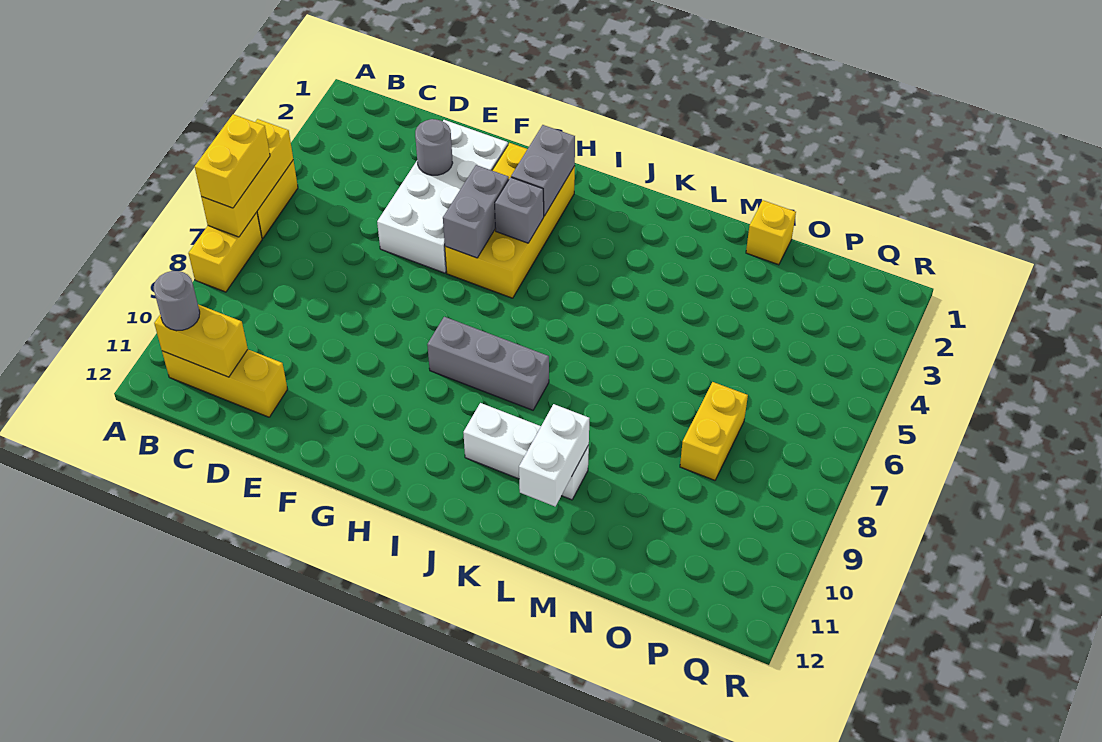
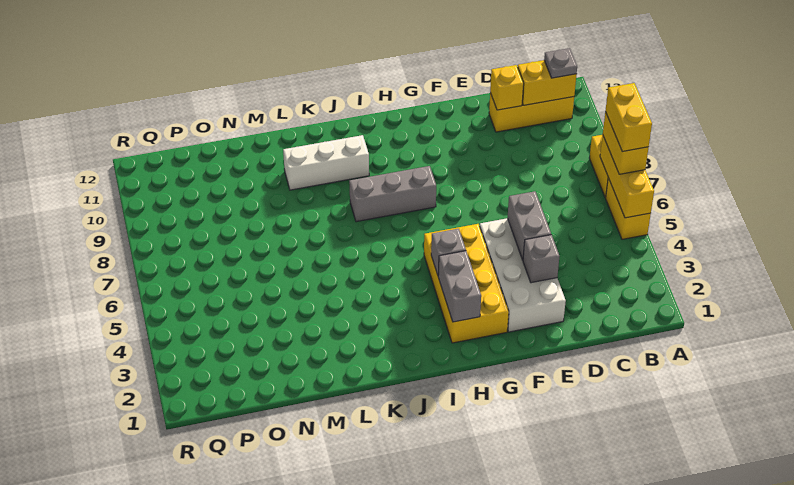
grey 1x1 round brick [154,271,200,331] -> grey 1x1 plate [544,48,577,78]
grey 1x1 round brick [415,119,453,175] -> grey 1x1 brick [523,235,560,283]
grey 1x2 brick [443,165,509,258] -> grey 1x2 brick moved to [508,191,551,260]
white 1x2 brick [519,404,590,506] -> none
yellow 1x1 brick [746,200,796,265] -> yellow 1x1 brick moved to [490,65,524,110]
yellow 1x2 brick [680,382,748,480] -> yellow 1x2 brick moved to [605,83,652,152]

